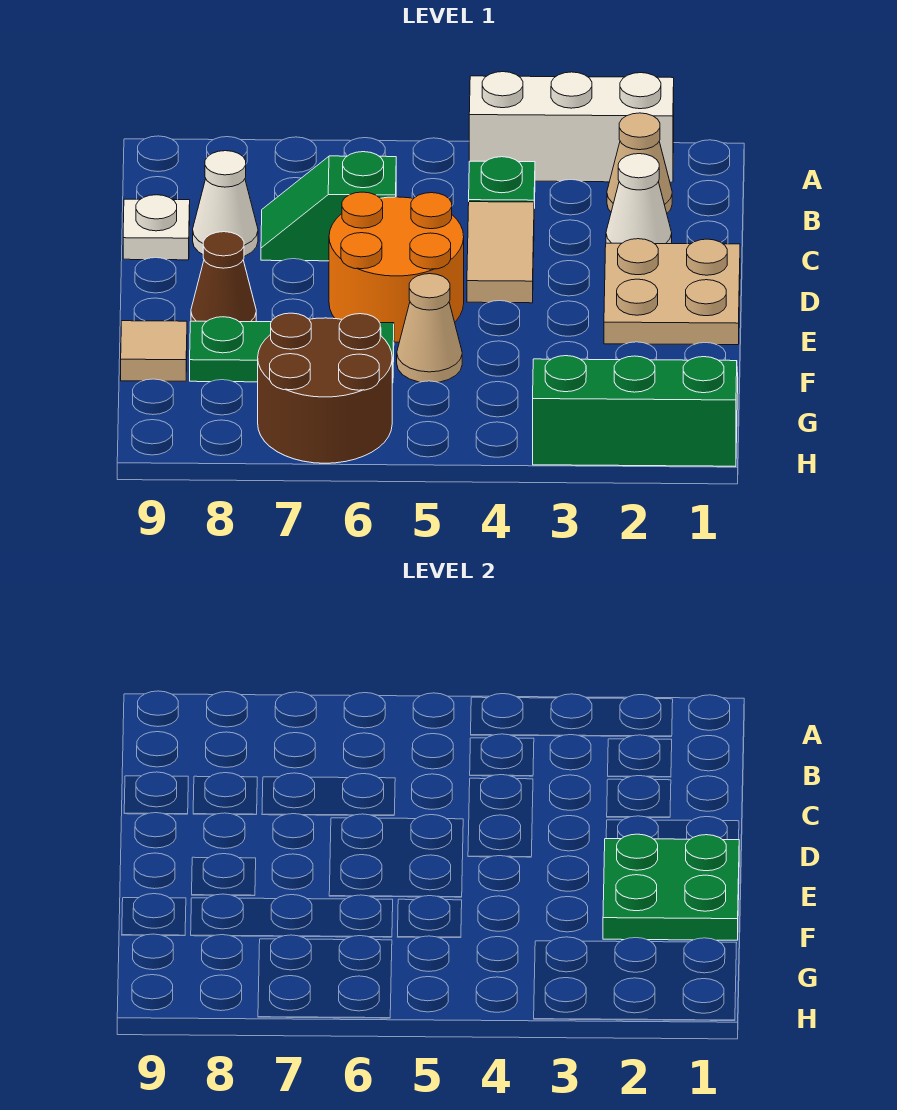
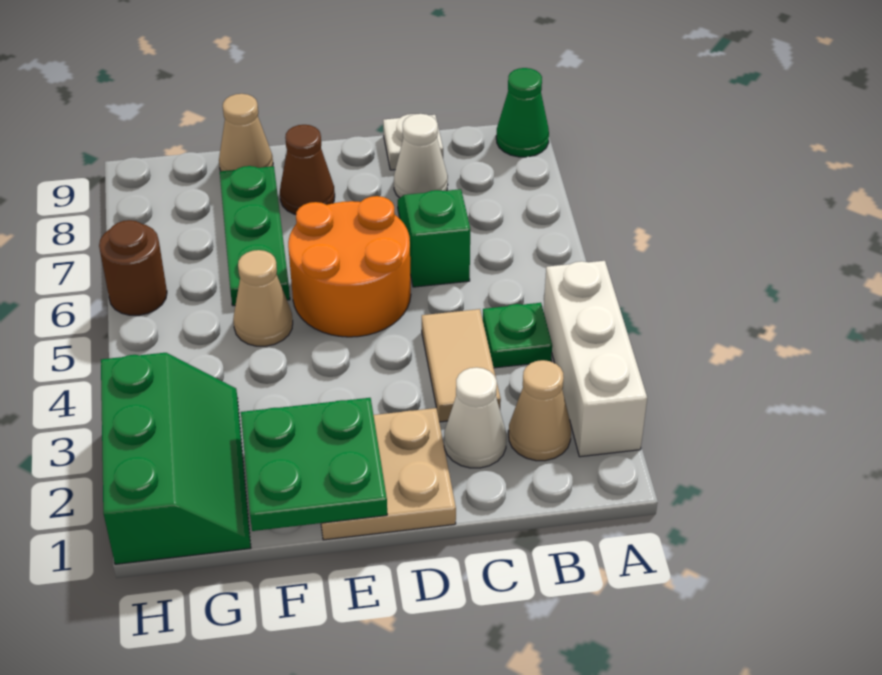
none -> green 1x1 cone [496,68,549,157]
tan 1x2 tile [467,202,534,303] -> tan 1x2 tile turned to [422,309,501,422]
tan 1x1 tile [121,321,187,381] -> tan 1x1 cone [219,94,273,171]
brown 2x2 round brick [258,313,392,463] -> brown 1x1 round brick [99,220,167,315]

